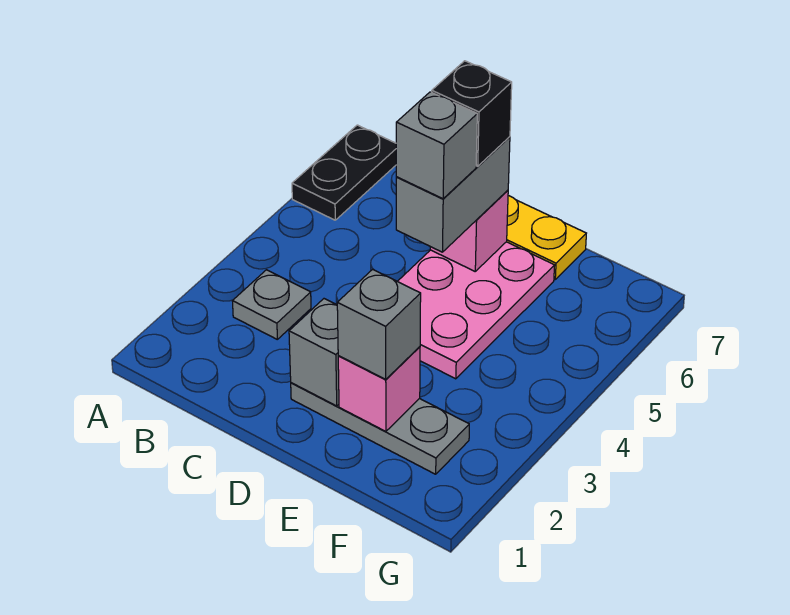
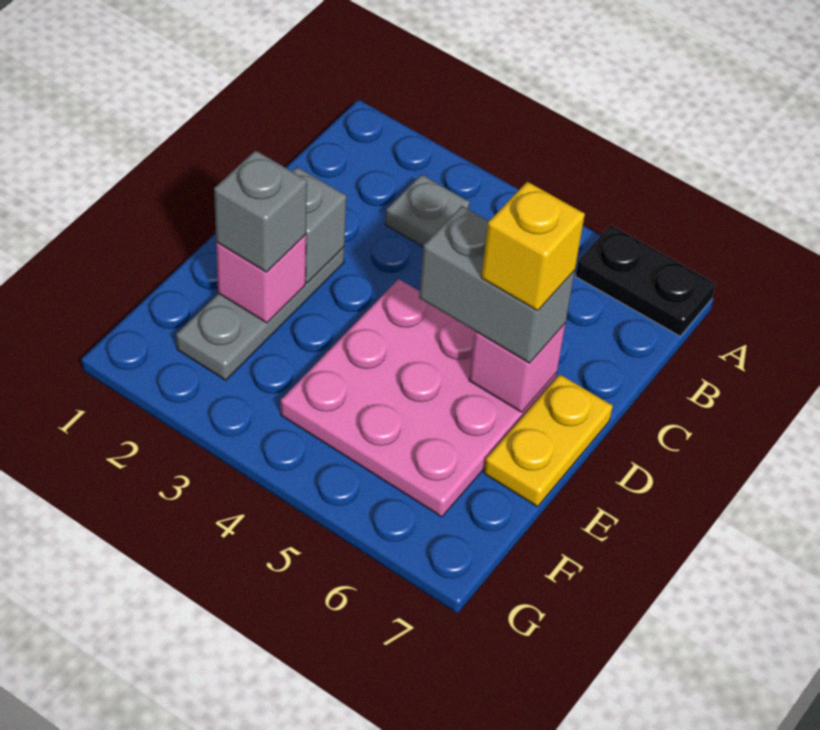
pink 2x3 plate [398,242,555,379] -> pink 3x3 plate [281,279,557,517]
grey 1x1 brick [396,92,477,199] -> none
black 1x1 brick [432,61,512,166] -> yellow 1x1 brick [481,182,585,311]

